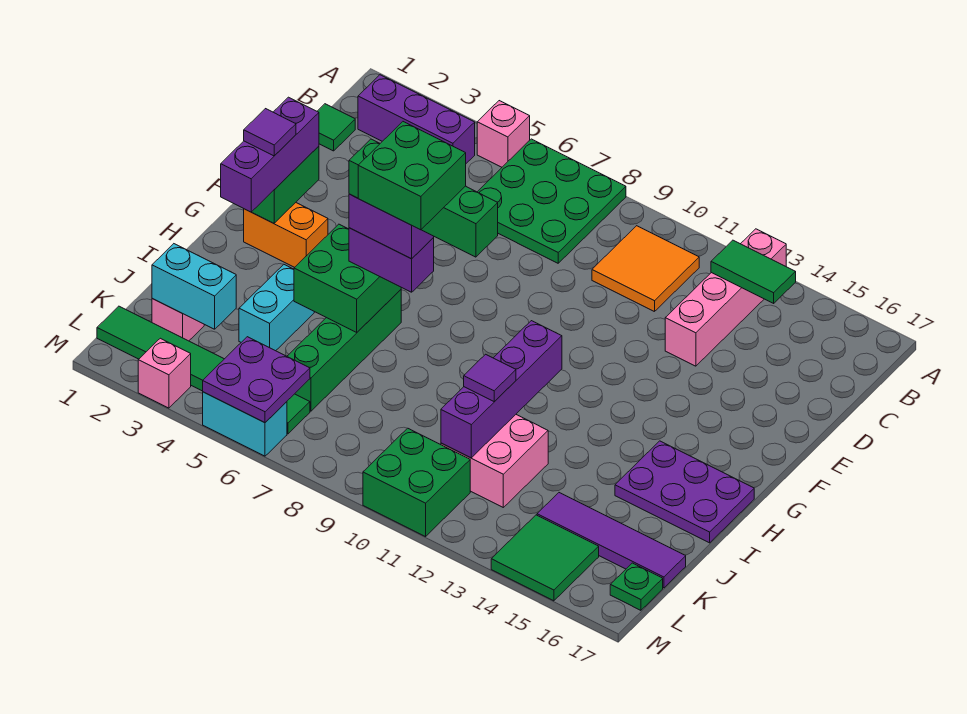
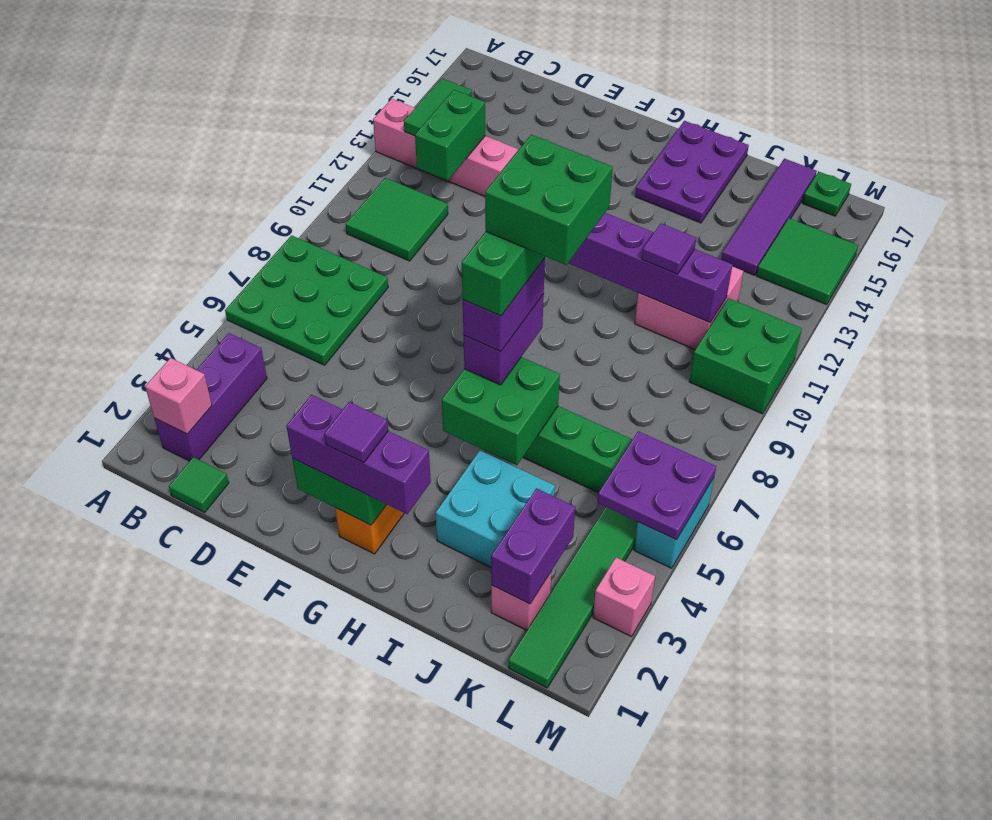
pink 1x1 brick [477,101,530,167] -> pink 1x1 brick moved to [145,358,212,434]
orange 2x2 tile [592,226,699,312] -> green 2x2 tile [346,178,448,261]
none -> green 1x2 brick [415,90,485,180]
cyan 1x2 brick [239,265,314,351] -> cyan 2x2 brick [436,451,555,567]
cyan 1x2 brick [152,244,236,329] -> purple 1x2 brick [491,488,575,604]

